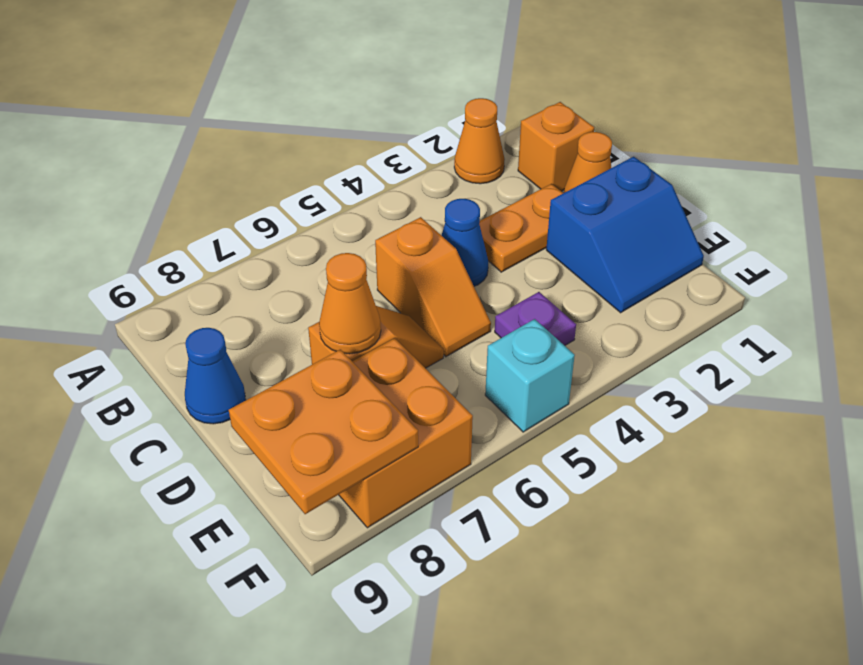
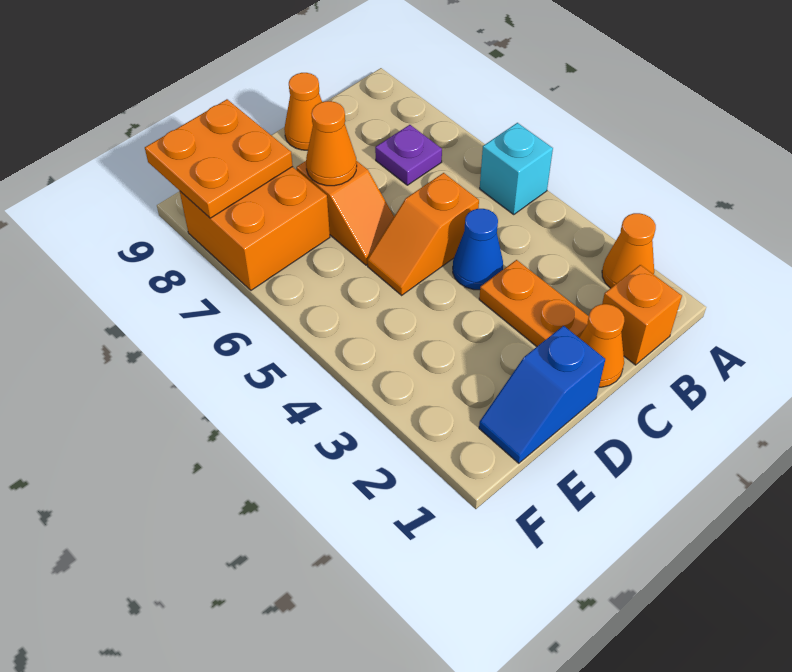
blue 1x1 cone [185,328,246,424] -> orange 1x1 cone [284,73,322,150]
blue 2x2 slope [546,157,704,313] -> blue 1x2 slope [479,326,605,463]
purple 1x1 plate [495,292,576,346] -> purple 1x1 plate moved to [375,125,442,185]
cyan 1x1 brick [485,319,575,432] -> cyan 1x1 brick moved to [480,123,553,214]

